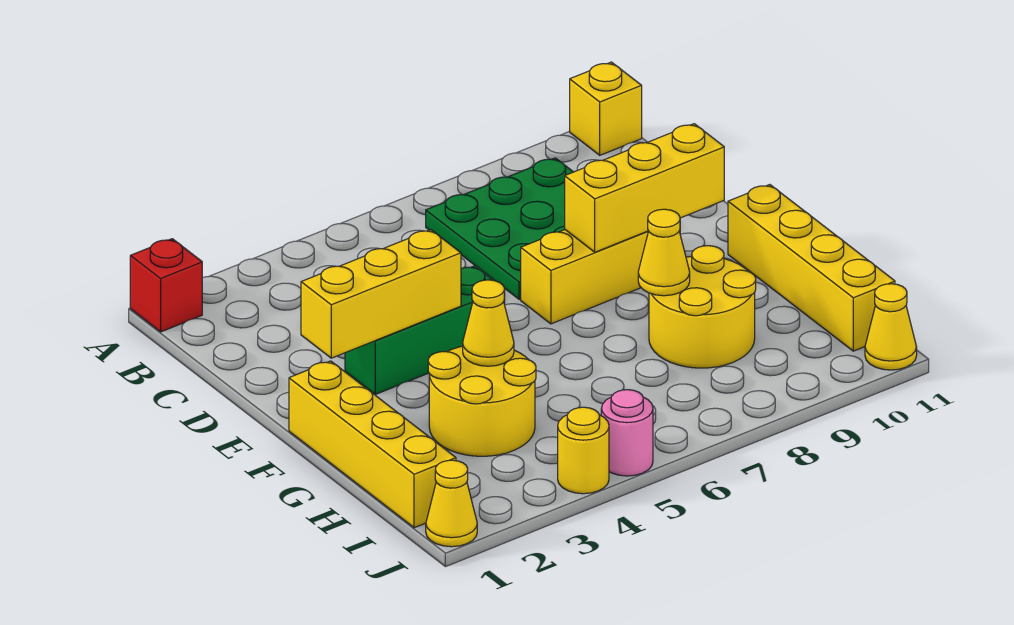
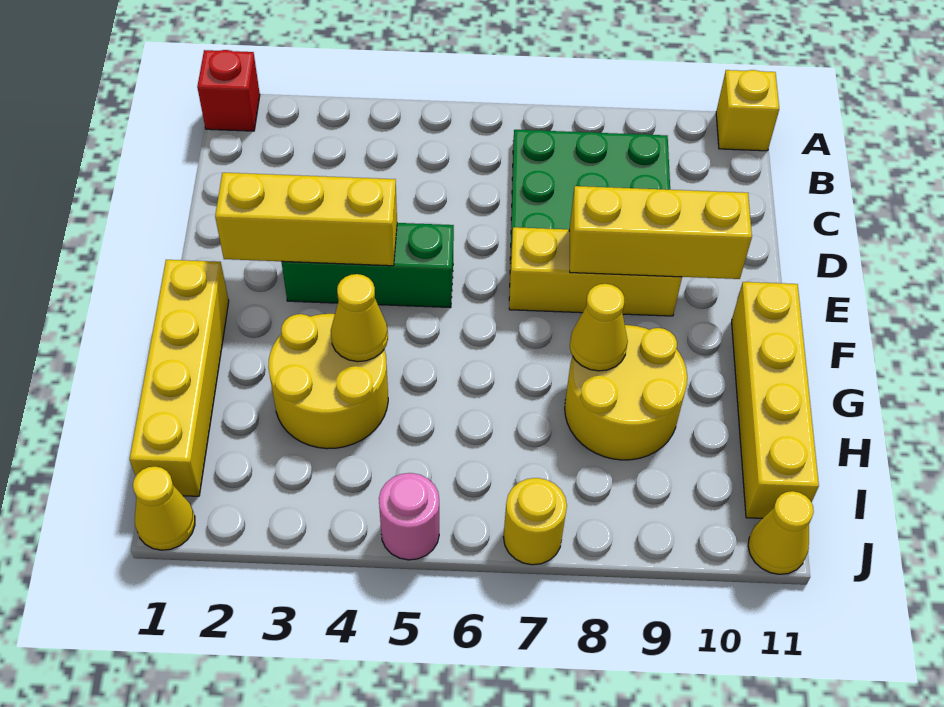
yellow 1x1 round brick [558,407,609,494] -> yellow 1x1 round brick moved to [504,478,567,565]

